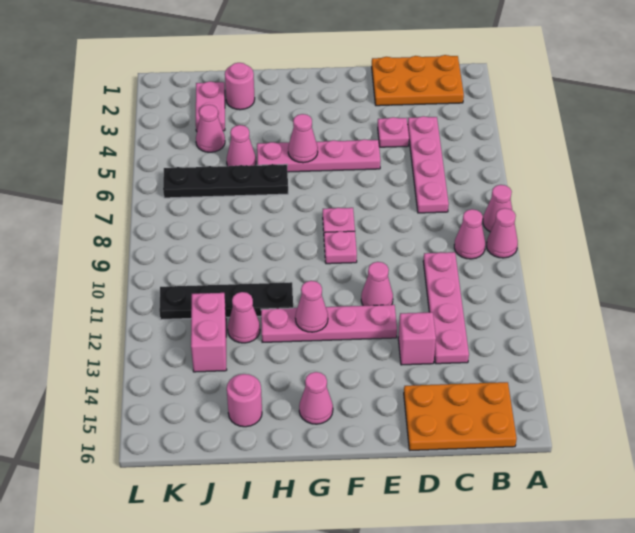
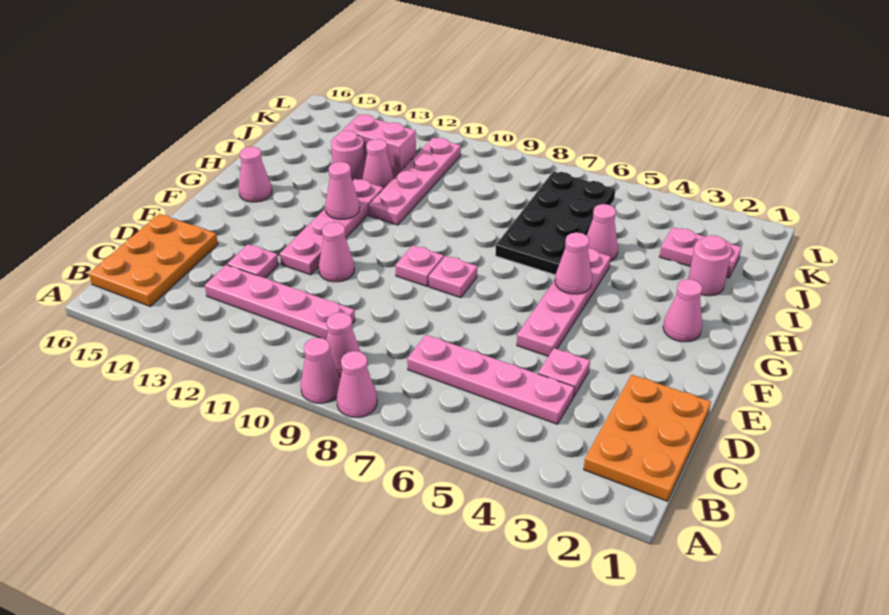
pink 1x1 brick [398,312,436,365] -> pink 1x1 plate [227,244,279,278]
black 1x4 plate [163,164,288,198] -> black 2x4 plate [495,171,615,275]
black 1x4 plate [159,282,293,320] -> pink 1x4 plate [368,138,461,225]
pink 1x1 round brick [227,374,262,427] -> pink 1x1 round brick moved to [331,130,365,181]
pink 1x1 cone [196,105,225,152] -> pink 1x1 cone moved to [663,279,702,342]

